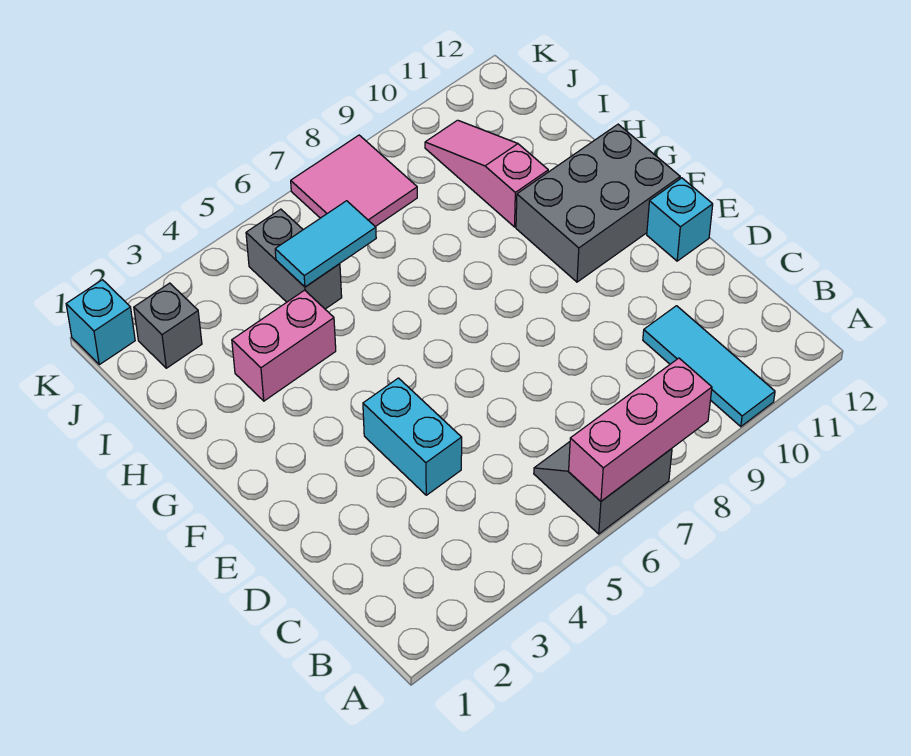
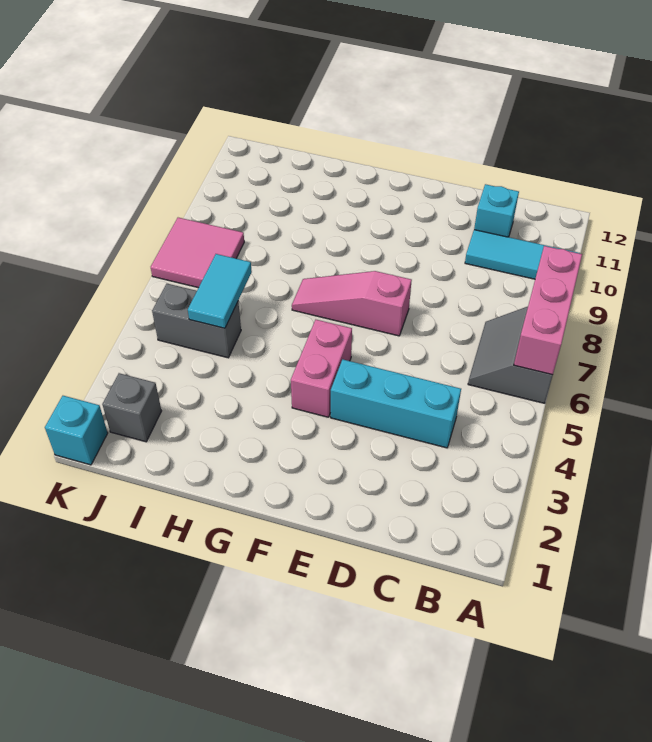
cyan 1x2 brick [363,378,462,495] -> cyan 1x3 brick [331,359,461,448]
cyan 1x1 brick [647,178,713,261] -> cyan 1x1 brick moved to [474,184,519,237]
grey 2x3 brick [516,124,680,282] -> none
pink 1x2 brick [232,290,336,401] -> pink 1x2 brick moved to [291,320,352,417]
pink 1x3 slope [425,120,548,227] -> pink 1x3 slope moved to [292,271,412,336]

